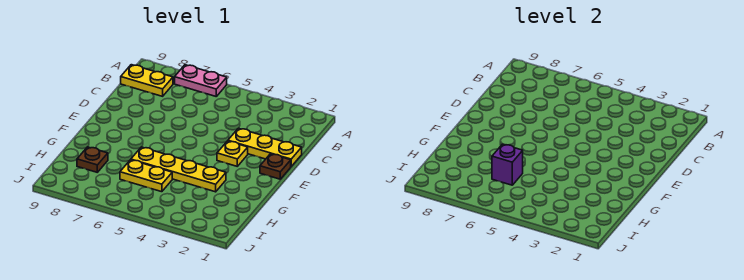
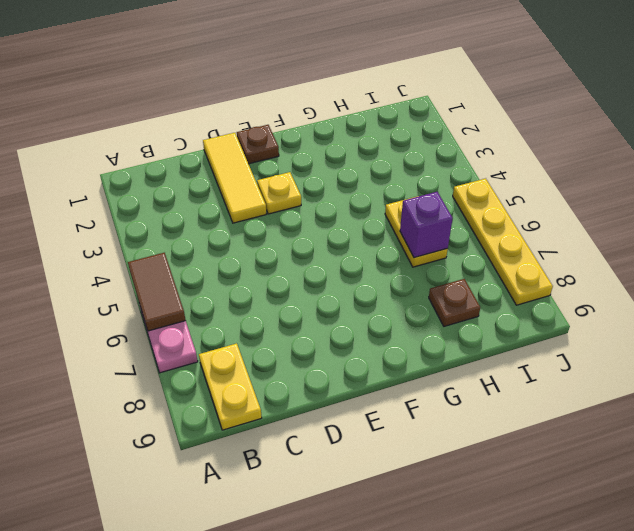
none -> brown 1x2 tile [128,253,186,331]
yellow 1x3 plate [228,128,302,166] -> yellow 1x3 tile [203,133,266,223]
yellow 1x4 plate [131,147,226,192] -> yellow 1x4 plate moved to [453,178,553,305]

